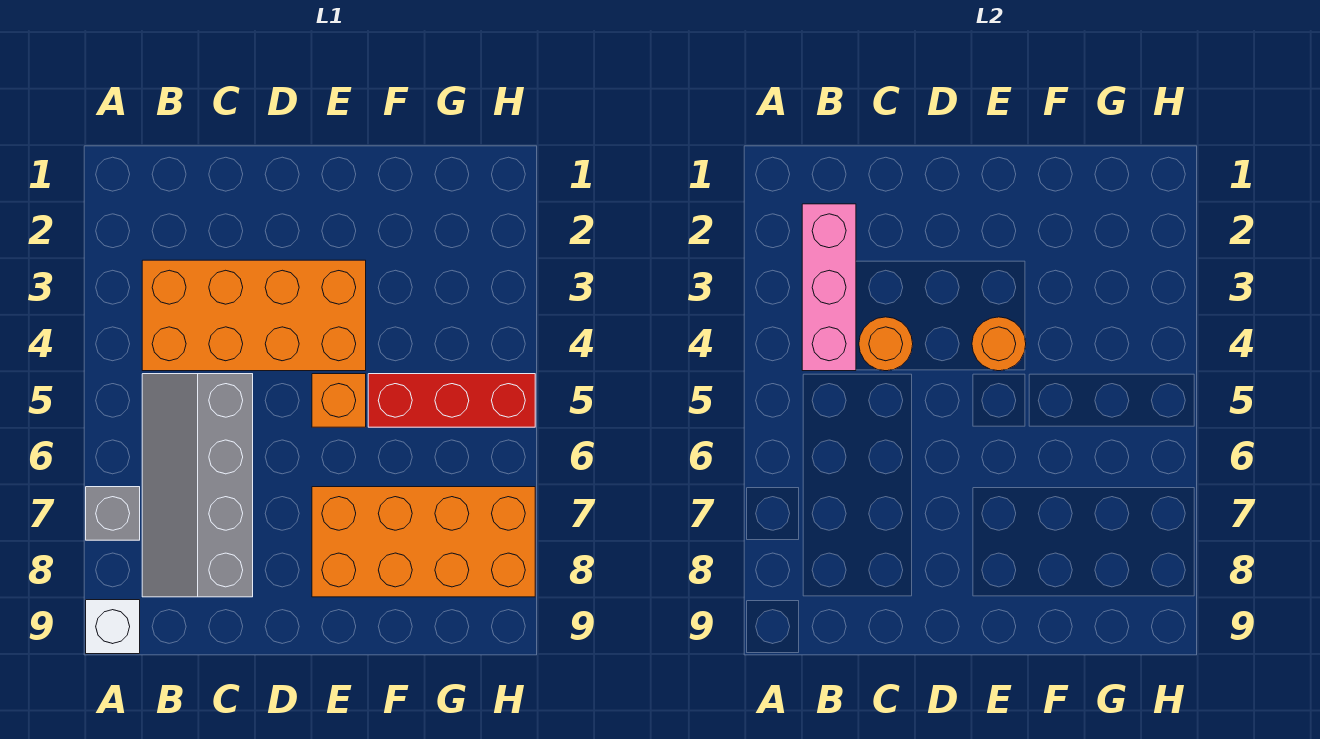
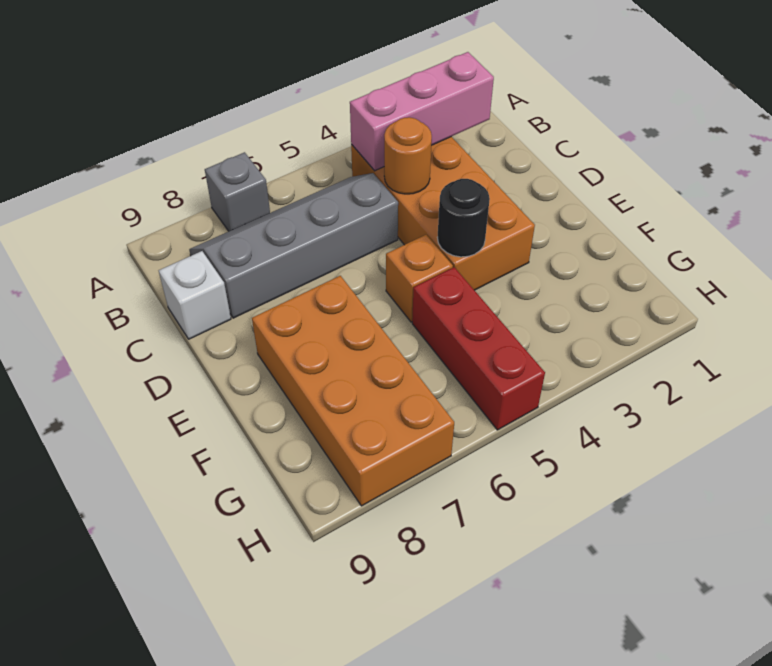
white 1x1 brick [86,600,140,654] -> white 1x1 brick moved to [159,251,231,339]
orange 1x1 round brick [972,317,1026,371] -> black 1x1 round brick [437,179,490,257]

